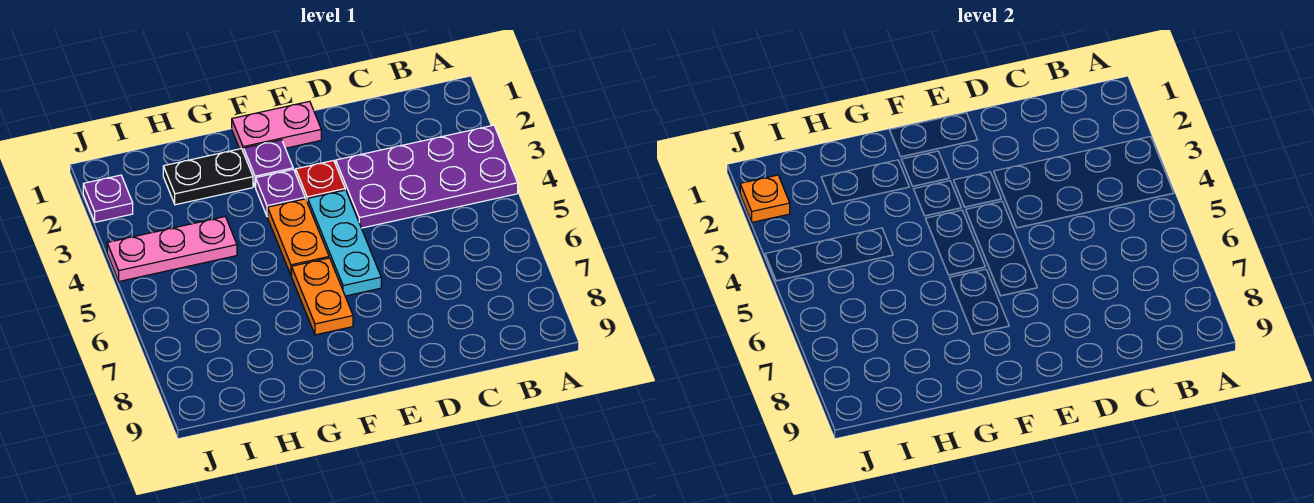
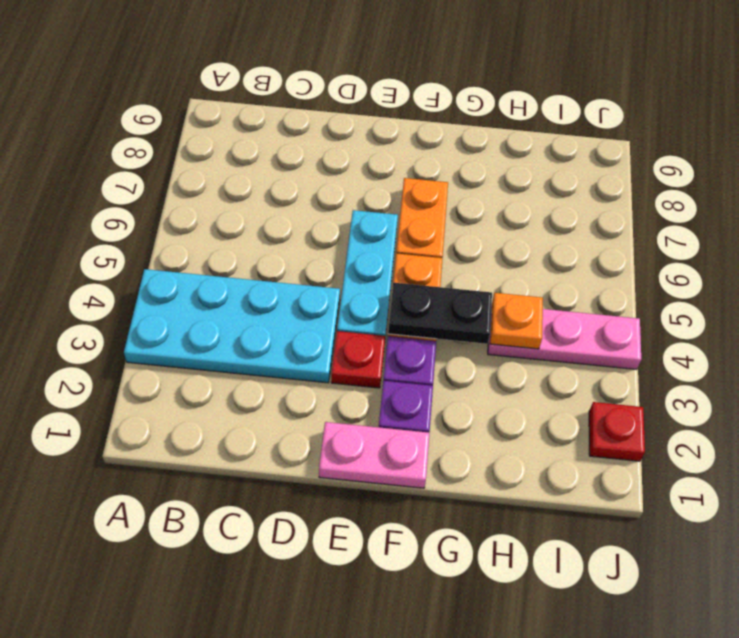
purple 2x4 plate [336,125,518,228] -> cyan 2x4 plate [124,269,340,383]
black 1x2 plate [163,149,253,205] -> black 1x2 plate moved to [388,283,492,344]
purple 1x1 plate [83,175,133,222] -> red 1x1 plate [589,402,645,461]
orange 1x1 plate [740,175,790,222] -> orange 1x1 plate moved to [490,293,543,349]

